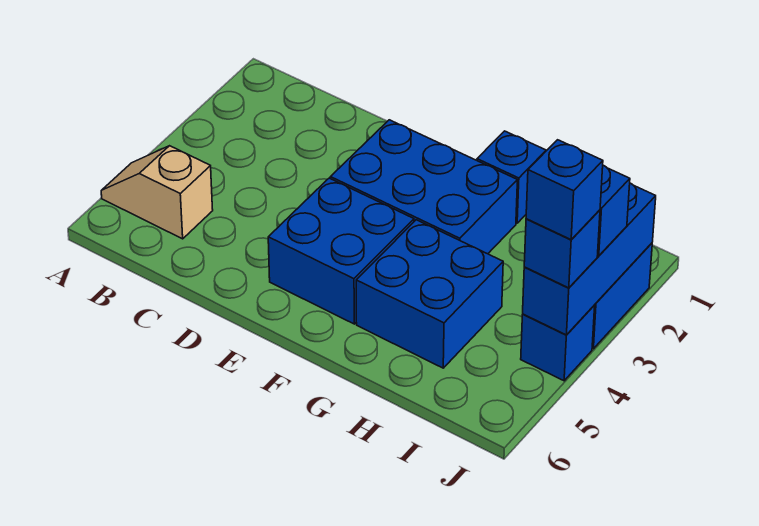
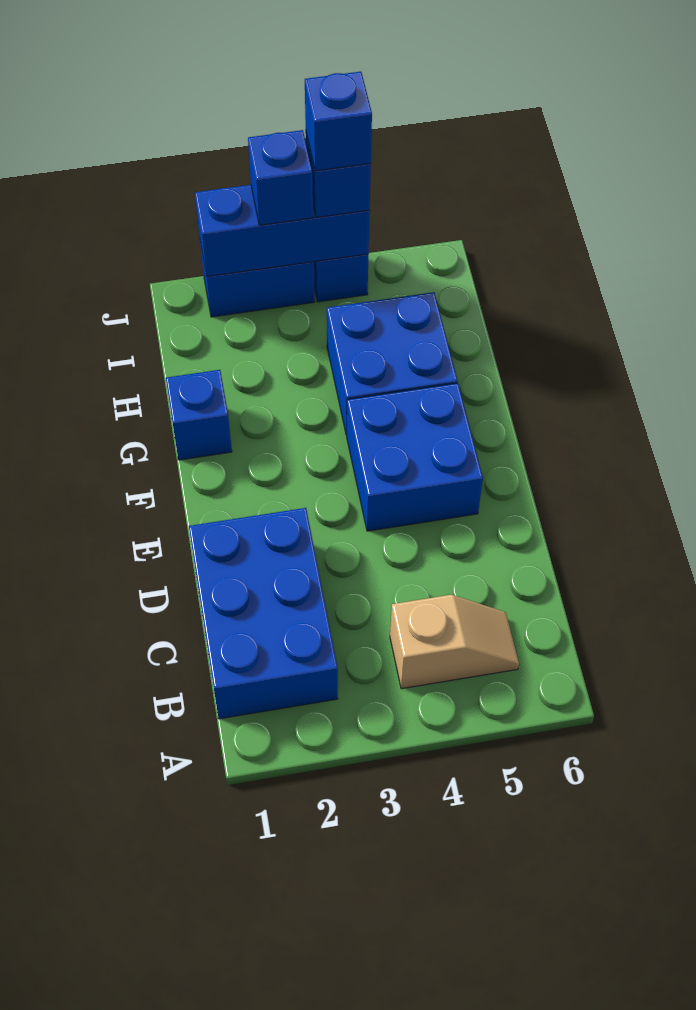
tan 1x2 slope [101,146,213,239] -> tan 1x2 slope turned to [390,595,519,689]
blue 2x3 brick [331,120,517,254] -> blue 2x3 brick moved to [189,508,338,719]

